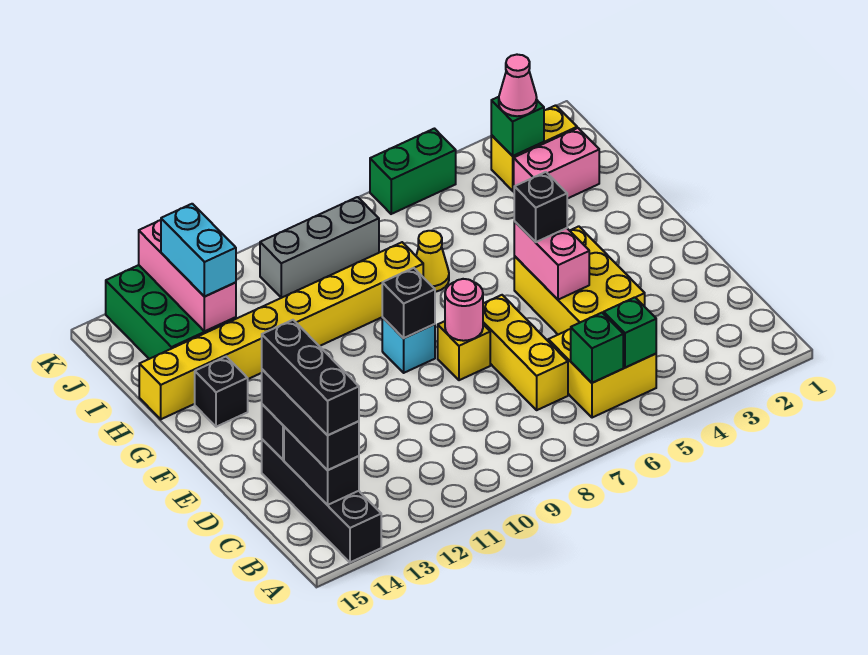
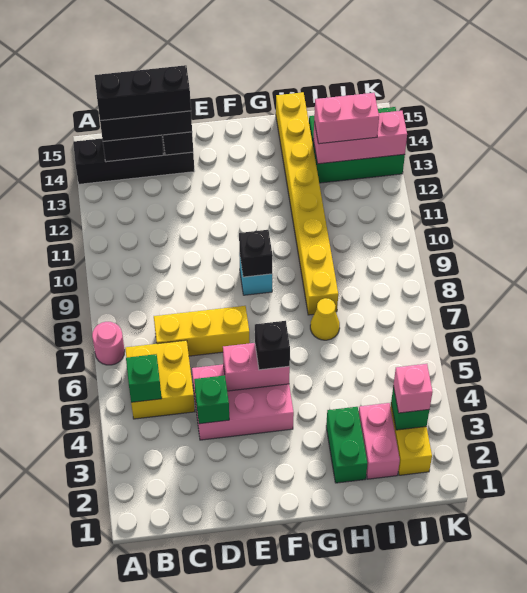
green 1x1 brick [571,313,623,383] -> green 1x1 brick moved to [194,375,229,424]
yellow 2x3 brick [514,226,645,335] -> pink 2x3 brick [192,364,294,440]
yellow 1x1 brick [438,321,490,380] -> none
pink 1x1 round brick [445,279,483,341] -> pink 1x1 round brick moved to [92,322,125,365]
black 1x1 brick [195,357,248,427] -> none
cyan 1x2 brick [161,204,236,297] -> pink 1x2 brick [314,93,379,144]
pink 1x1 cone [499,55,537,116] -> pink 1x1 brick [393,364,433,413]
grey 1x3 brick [260,197,379,298] -> none
green 1x2 brick [370,129,456,214] -> green 1x2 brick moved to [326,407,367,483]

